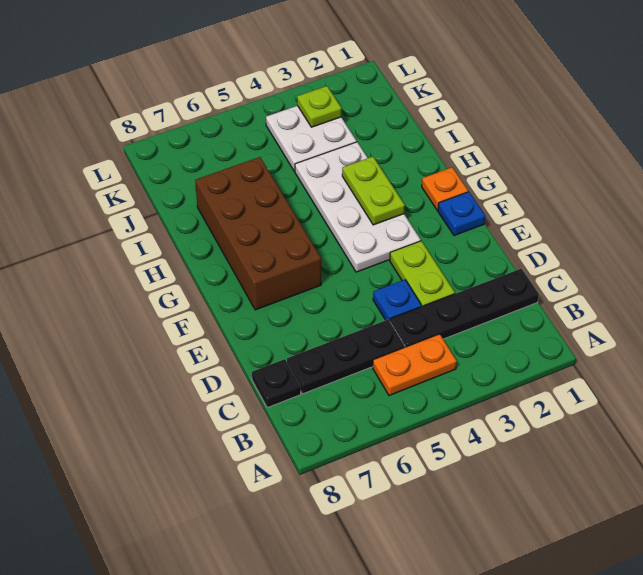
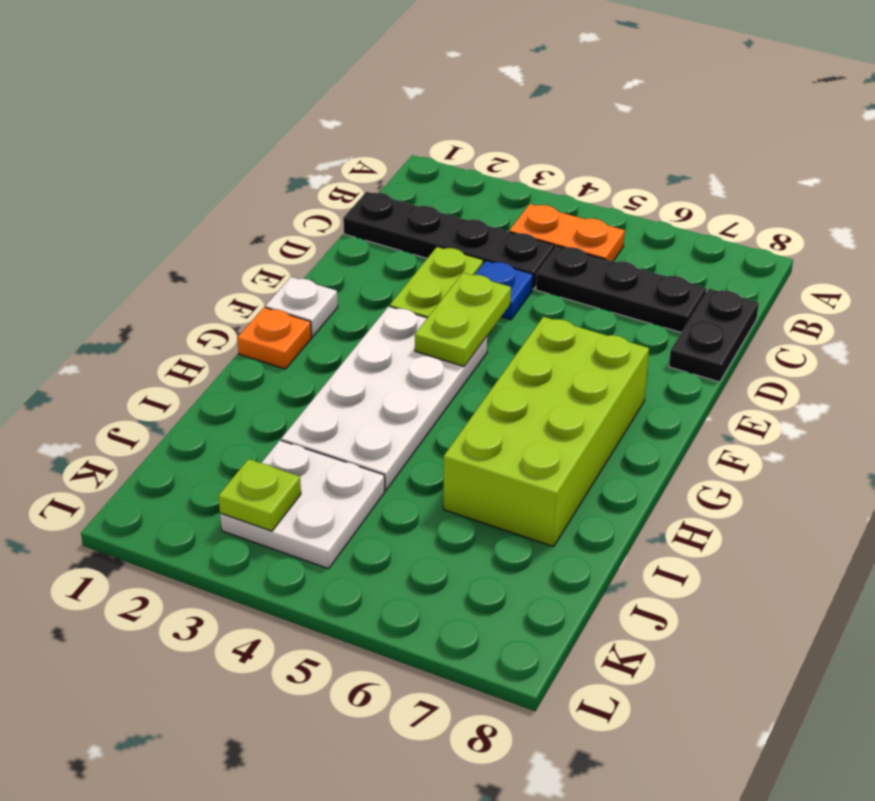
black 1x1 plate [252,359,301,408] -> black 1x2 plate [669,289,759,382]
blue 1x1 plate [438,192,485,236] -> white 1x1 plate [265,277,338,337]
brown 2x4 brick [195,157,321,310] -> lime 2x4 brick [444,317,649,547]
lime 1x2 plate [342,157,405,225] -> lime 1x2 plate moved to [415,273,511,366]

